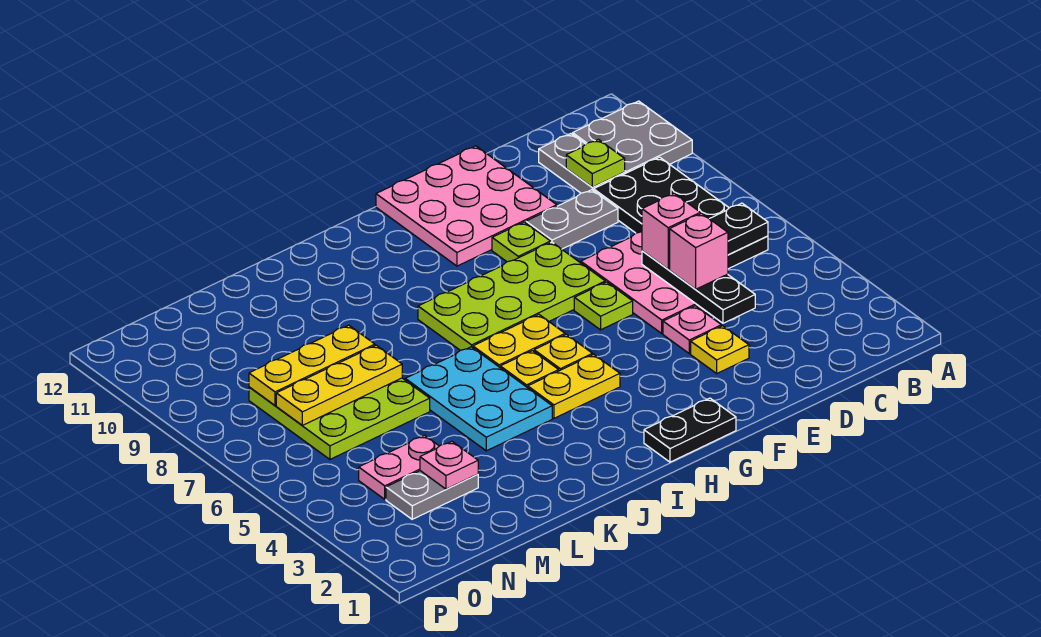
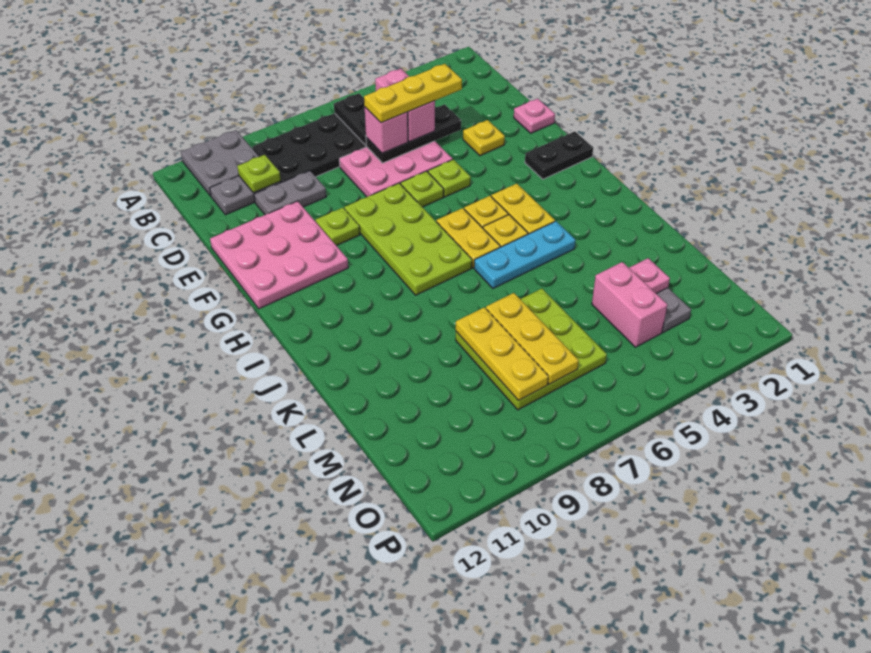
none -> yellow 1x3 plate [364,64,462,123]
pink 1x1 brick [670,213,728,289] -> pink 1x2 brick [375,69,435,142]
grey 1x2 plate [526,190,618,249] -> grey 1x2 plate turned to [254,171,326,215]
pink 1x1 plate [663,306,721,354] -> pink 1x1 plate moved to [514,99,555,133]
none -> lime 1x1 plate [428,159,471,197]
black 1x2 plate [644,398,736,462] -> black 1x2 plate turned to [525,131,593,179]
cyan 2x3 plate [405,347,552,451] -> cyan 1x3 plate [474,221,576,288]
pink 1x2 plate [359,435,439,499] -> pink 1x2 brick [592,262,667,347]

